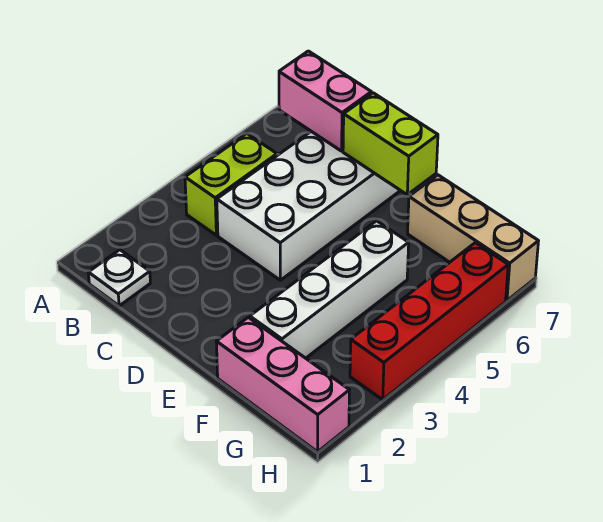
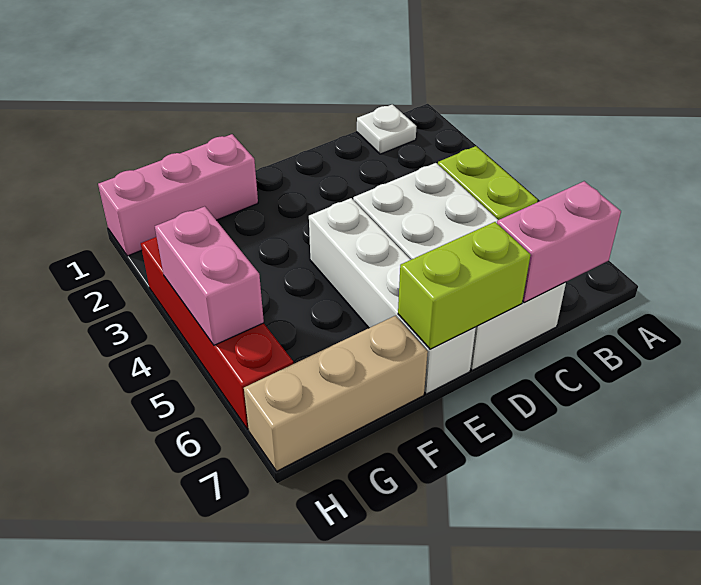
white 1x4 brick [250,221,409,358] -> white 1x4 brick moved to [309,198,476,394]
none -> pink 1x2 brick [155,206,264,345]

